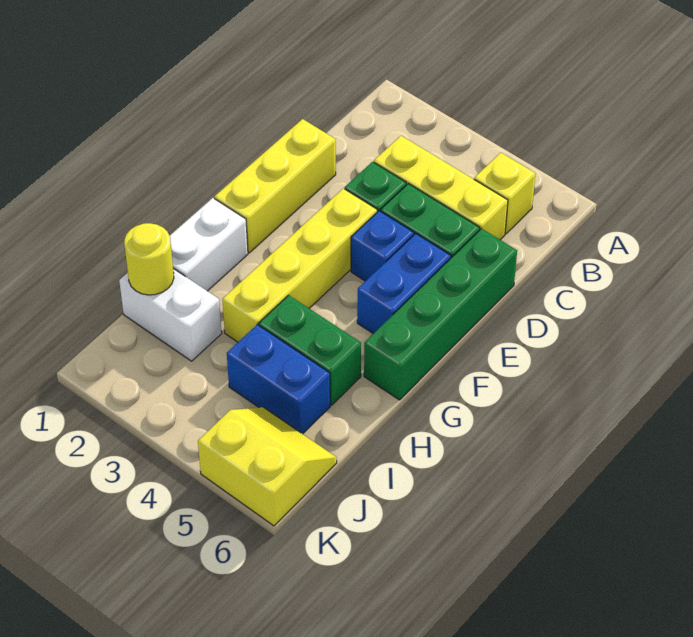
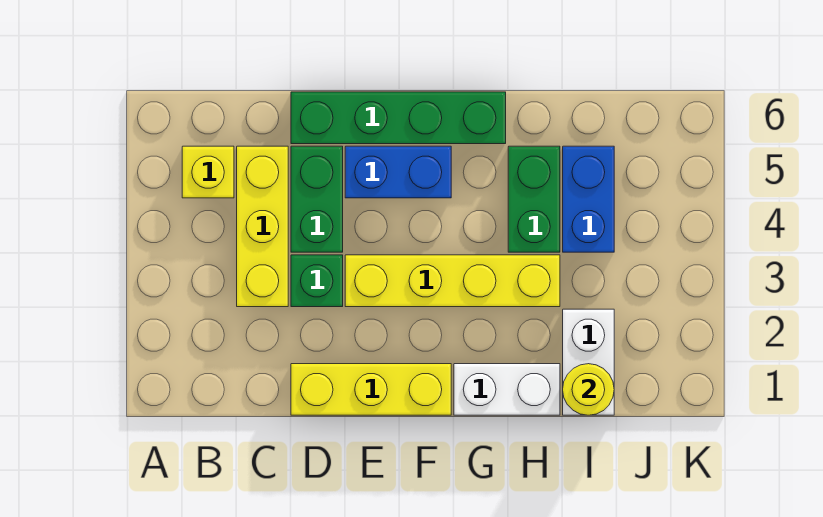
blue 1x1 brick [351,211,414,281] -> none
yellow 2x2 slope [198,407,337,526] -> none

